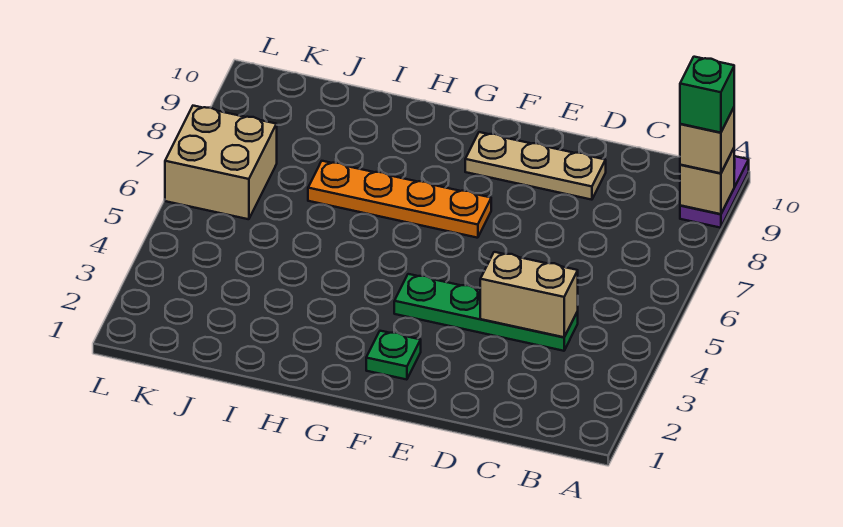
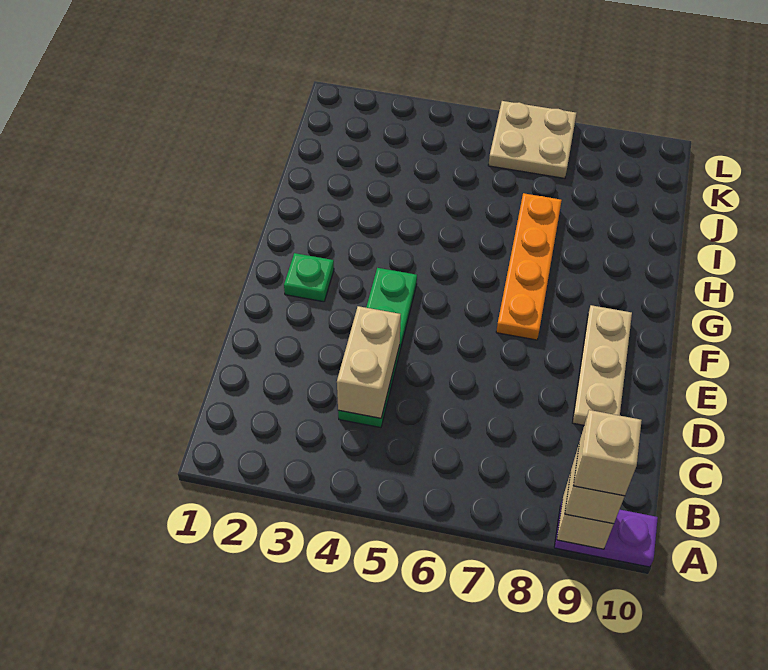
green 1x1 brick [680,57,734,133] -> tan 1x1 brick [573,410,642,496]
tan 2x2 brick [165,106,277,219] -> tan 2x2 plate [488,101,576,178]

